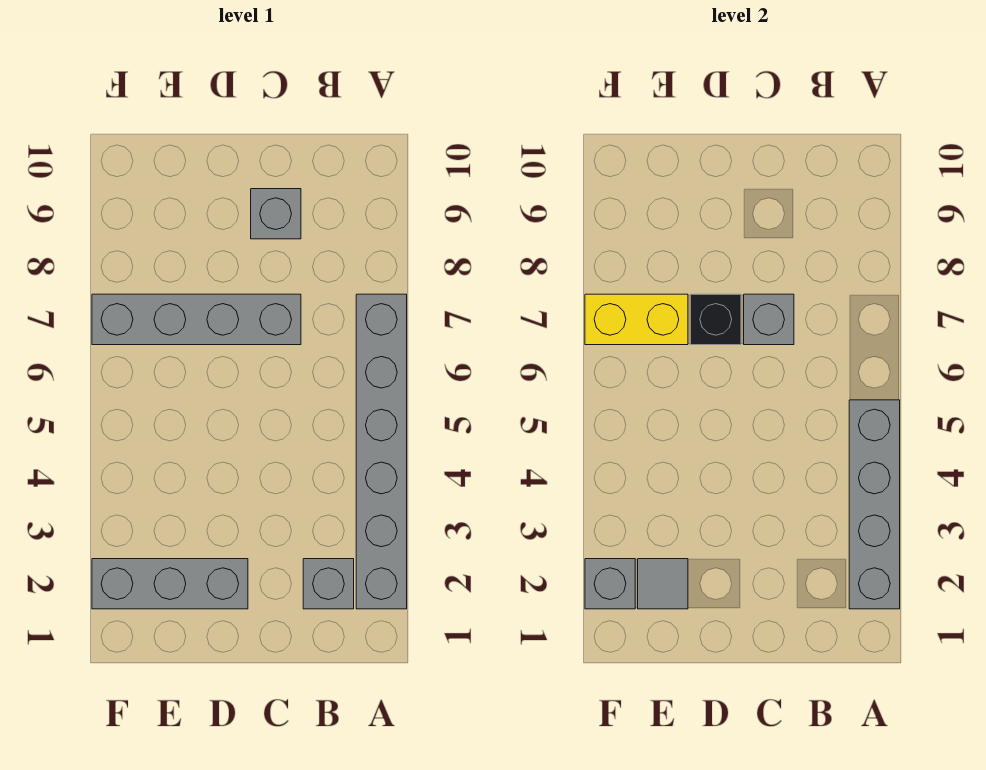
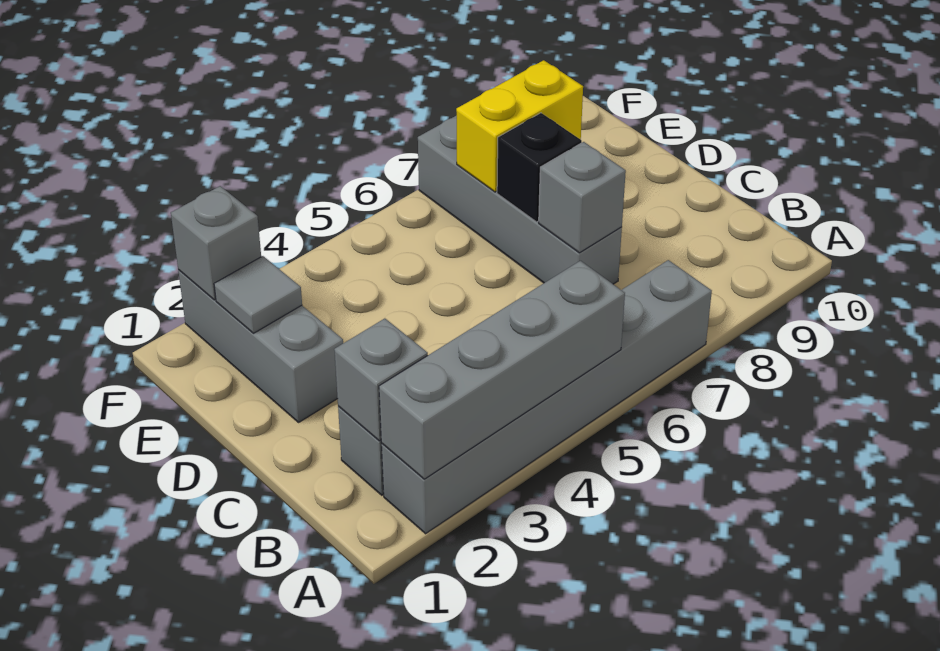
grey 1x1 brick [251,189,301,239] -> grey 1x1 brick moved to [334,319,428,441]
yellow 1x2 brick [585,294,688,345] -> yellow 1x2 brick turned to [456,60,583,192]

